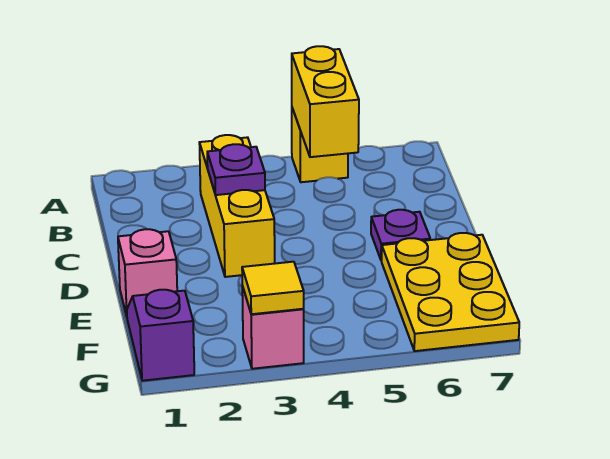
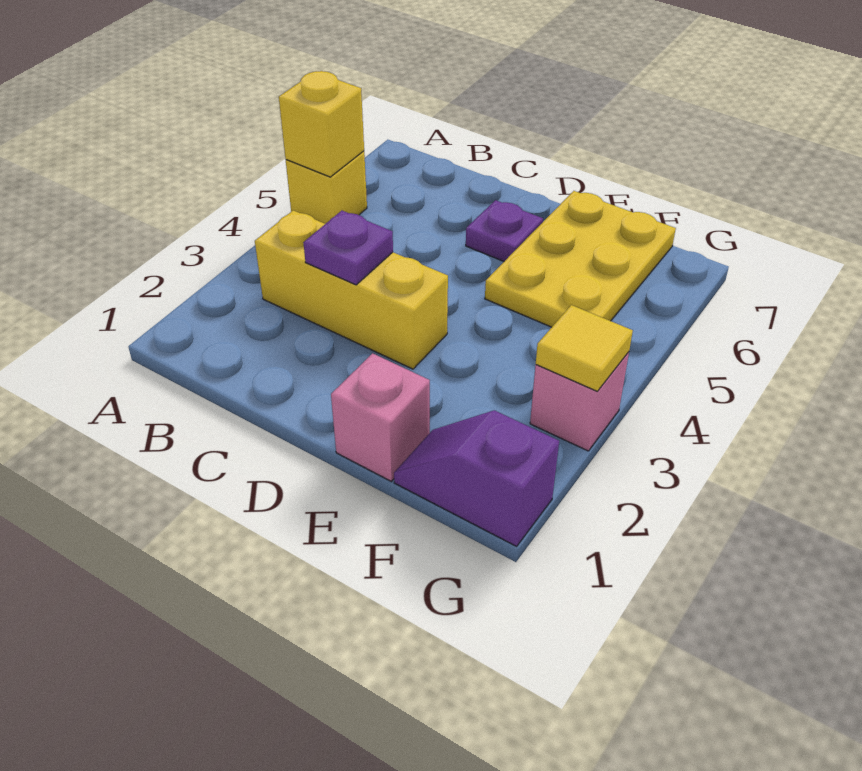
yellow 1x2 brick [292,46,359,157] -> yellow 1x1 brick [279,71,364,177]
yellow 2x3 plate [382,233,519,351] -> yellow 2x3 plate turned to [485,191,676,327]

